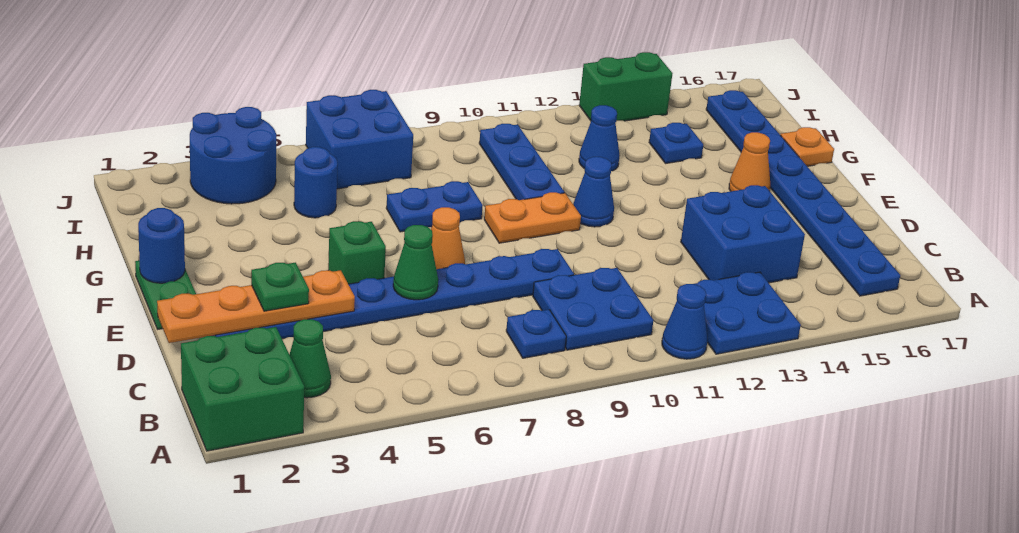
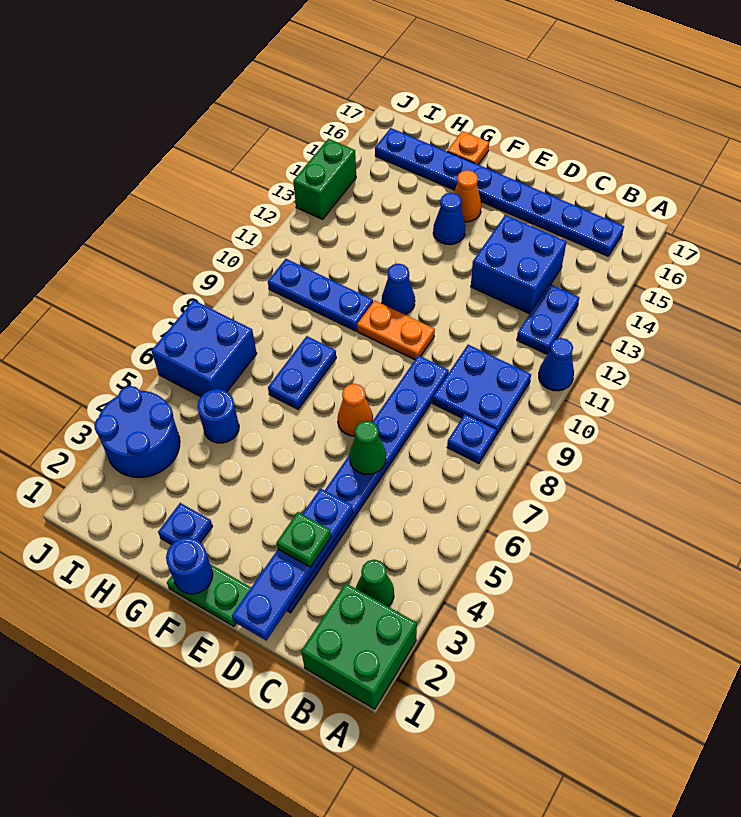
blue 2x2 plate [695,272,801,354] -> blue 1x2 plate [517,284,580,354]
orange 1x4 plate [157,270,355,343] -> blue 1x4 plate [232,488,353,641]
green 1x1 brick [328,221,386,284] -> none
orange 1x2 plate [484,192,581,243] -> orange 1x2 plate turned to [357,300,435,360]
blue 1x1 cone [579,105,620,171] -> blue 1x1 cone moved to [433,193,465,245]
blue 1x1 plate [649,123,703,164] -> blue 1x1 plate moved to [158,503,213,545]

